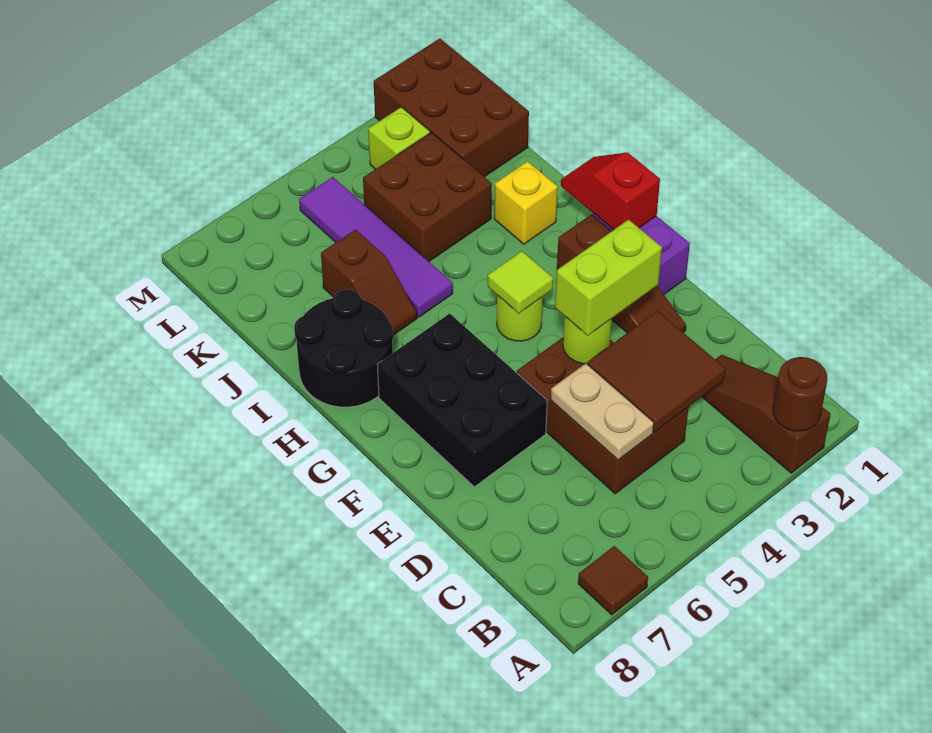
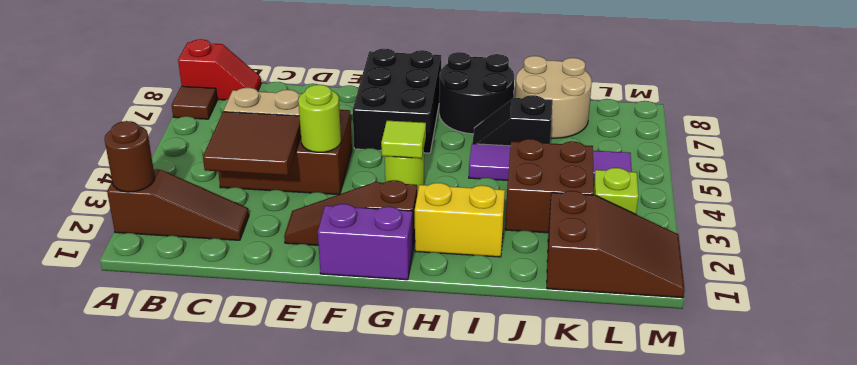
lime 1x2 brick [555,220,662,335] -> none
black 2x3 brick [377,313,547,487] -> black 2x3 brick turned to [353,49,441,153]
red 1x2 slope [561,152,660,230] -> red 1x2 slope moved to [178,39,261,100]
yellow 1x1 brick [494,161,558,244] -> yellow 1x2 brick [415,183,505,257]
brown 1x2 slope [321,230,417,335] -> black 1x2 slope [472,95,552,146]
none -> tan 2x2 round brick [515,56,592,138]
brown 2x3 brick [374,39,529,177] -> brown 2x3 slope [547,191,685,298]

